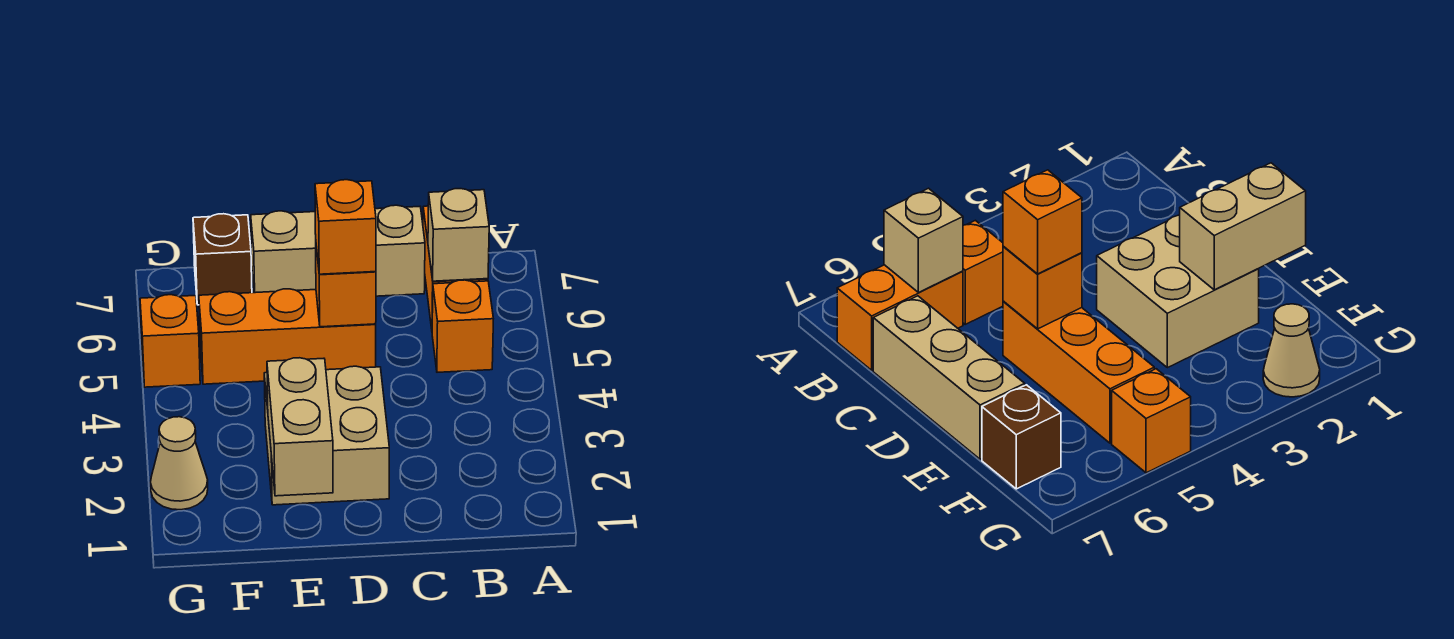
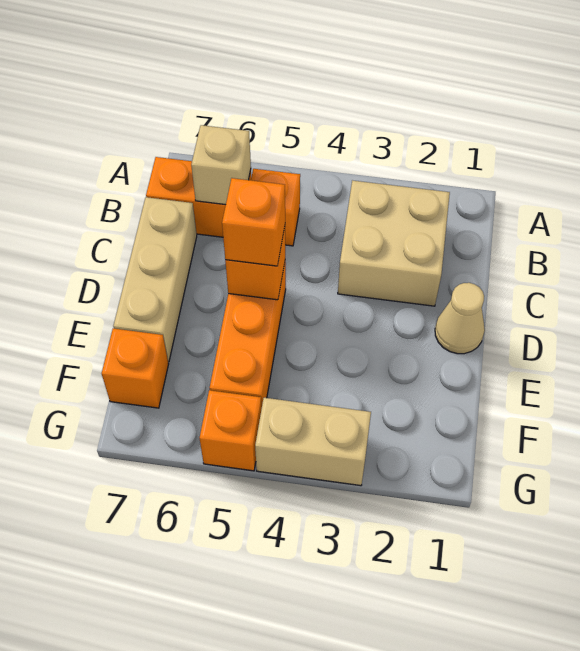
tan 2x2 brick [264,366,389,505] -> tan 2x2 brick moved to [338,180,450,306]
tan 1x2 brick [267,358,333,496] -> tan 1x2 brick moved to [255,398,371,486]
brown 1x1 brick [193,214,252,305] -> orange 1x1 brick [102,328,169,408]
tan 1x1 cone [150,417,208,510] -> tan 1x1 cone moved to [435,283,485,354]

